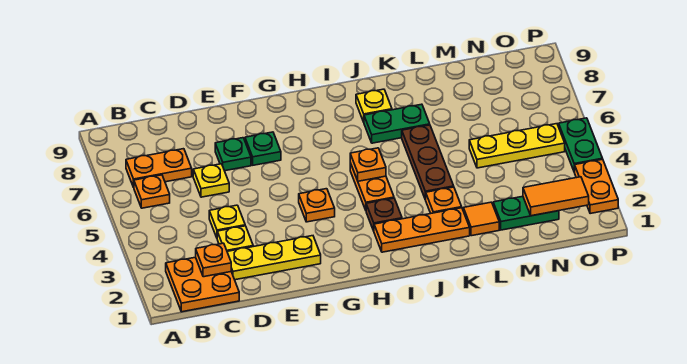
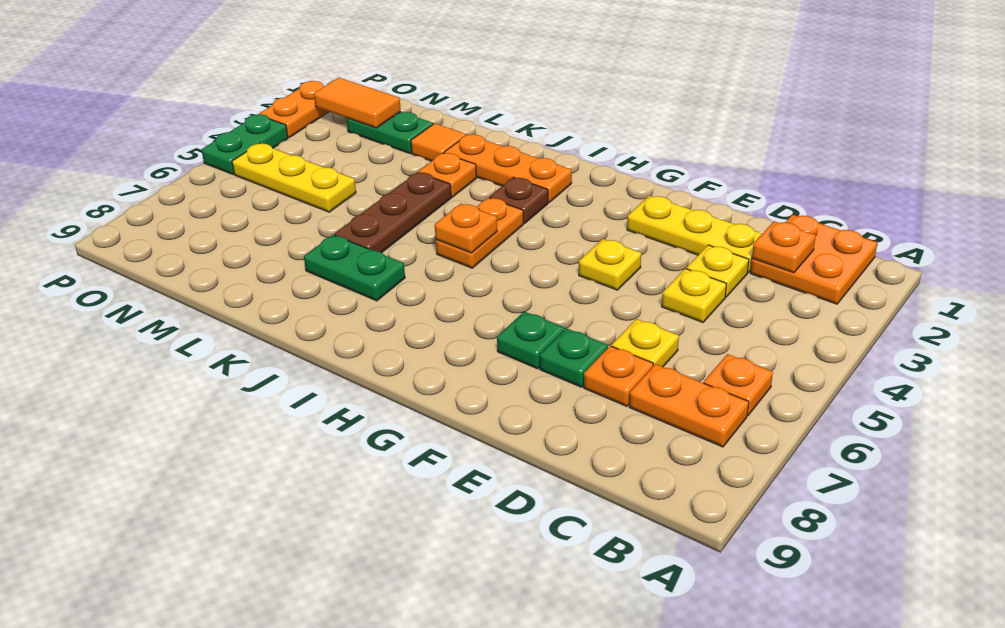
orange 1x1 plate [299,189,335,222] -> orange 1x1 plate moved to [584,346,653,406]
yellow 1x1 plate [356,89,392,122] -> yellow 1x1 plate moved to [579,239,641,290]

